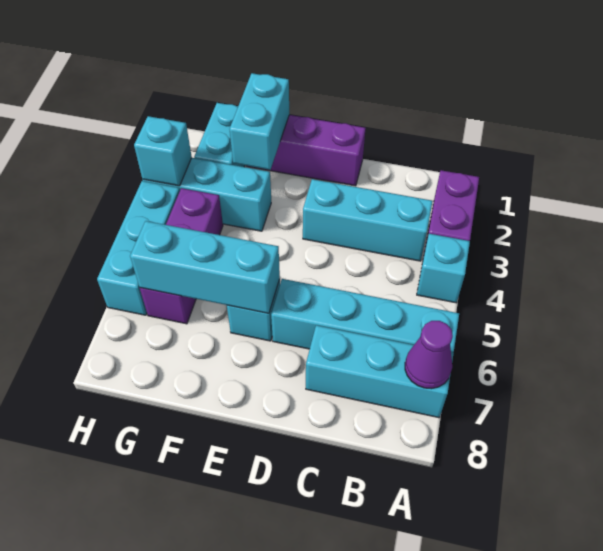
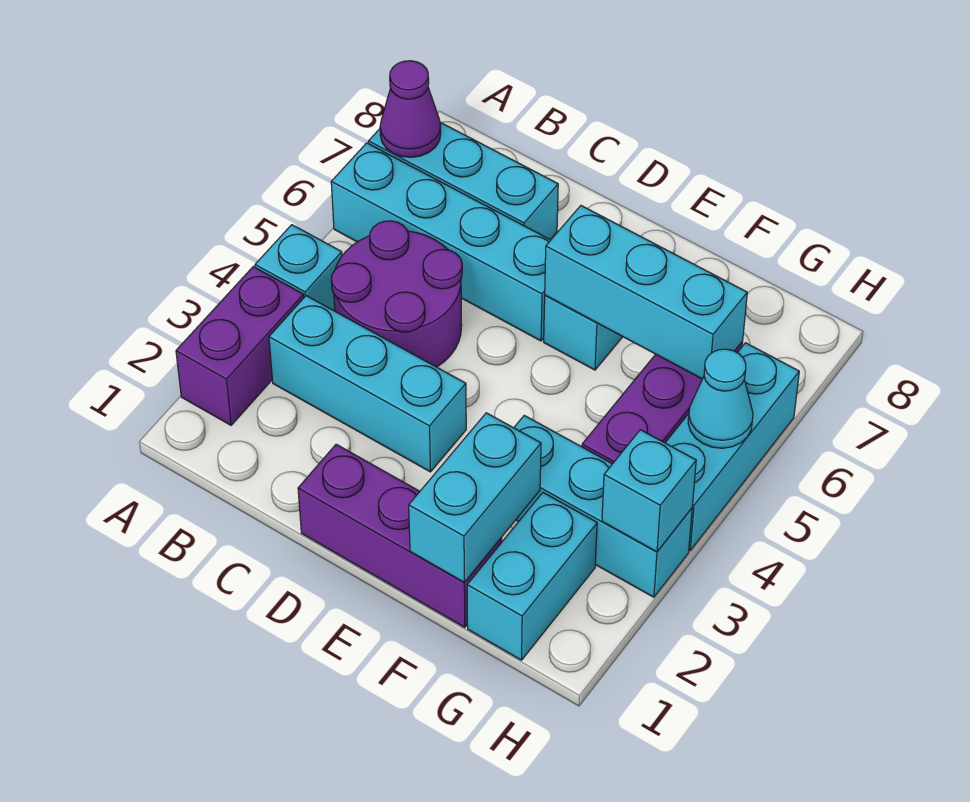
none -> purple 2x2 round brick [331,221,462,367]
none -> cyan 1x1 cone [688,349,753,448]

